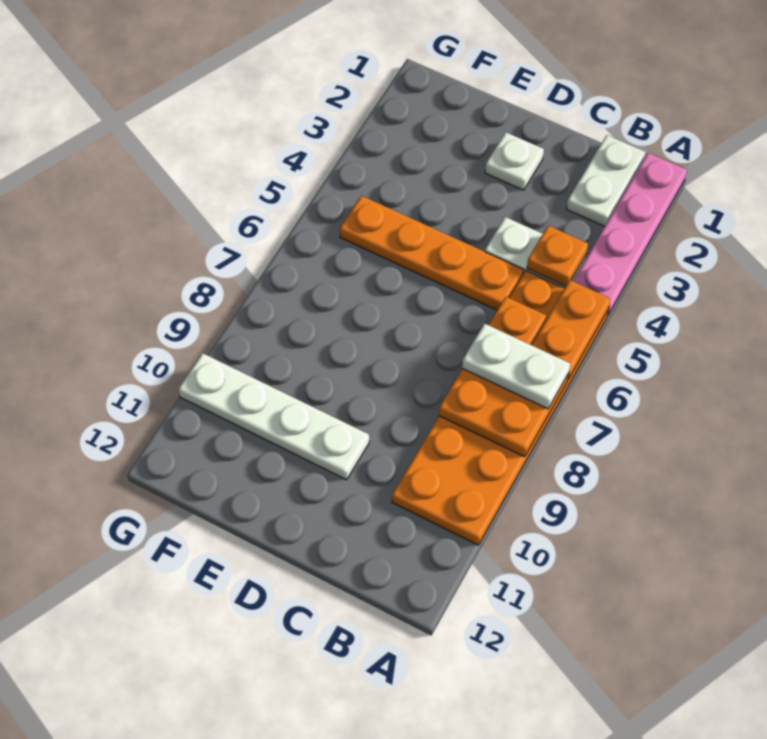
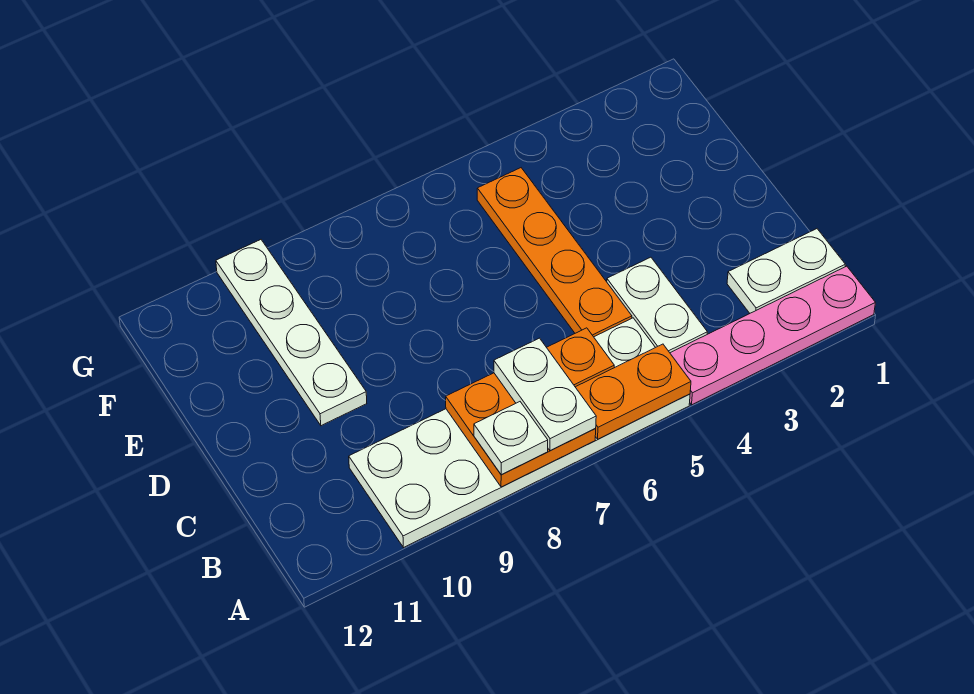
orange 2x6 plate [392,271,609,545] -> white 2x6 plate [349,318,690,548]
orange 1x1 plate [527,226,588,286] -> none
white 1x1 plate [485,132,544,190] -> white 1x1 plate moved to [474,402,548,475]

